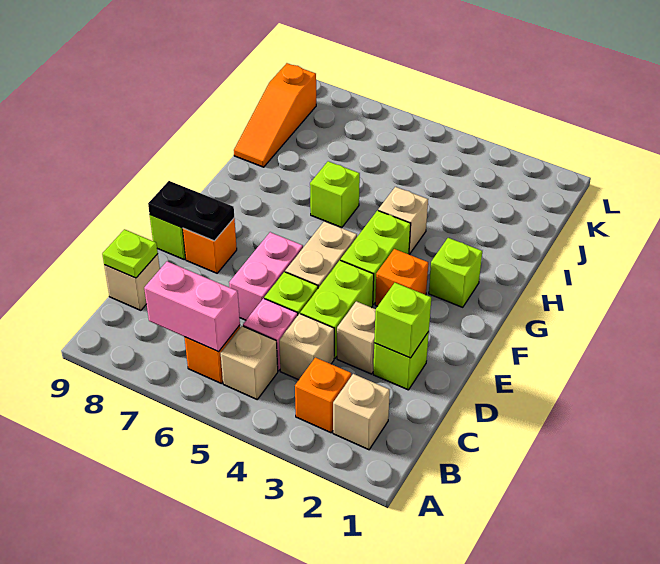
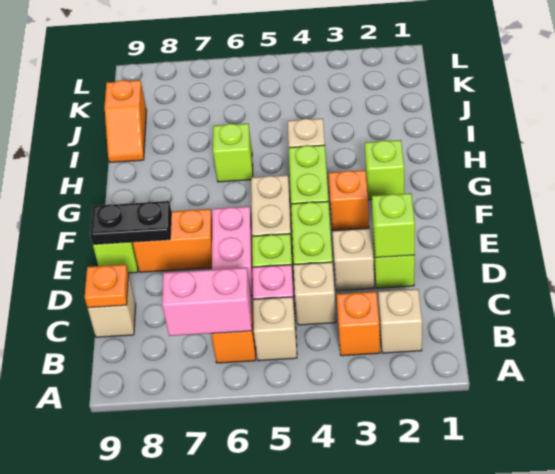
lime 1x1 plate [102,229,158,278] -> orange 1x1 plate [85,265,129,308]
orange 1x1 brick [183,218,237,273] -> orange 1x2 brick [133,209,212,272]
orange 1x3 slope [234,63,316,167] -> orange 1x2 slope [105,80,146,162]

